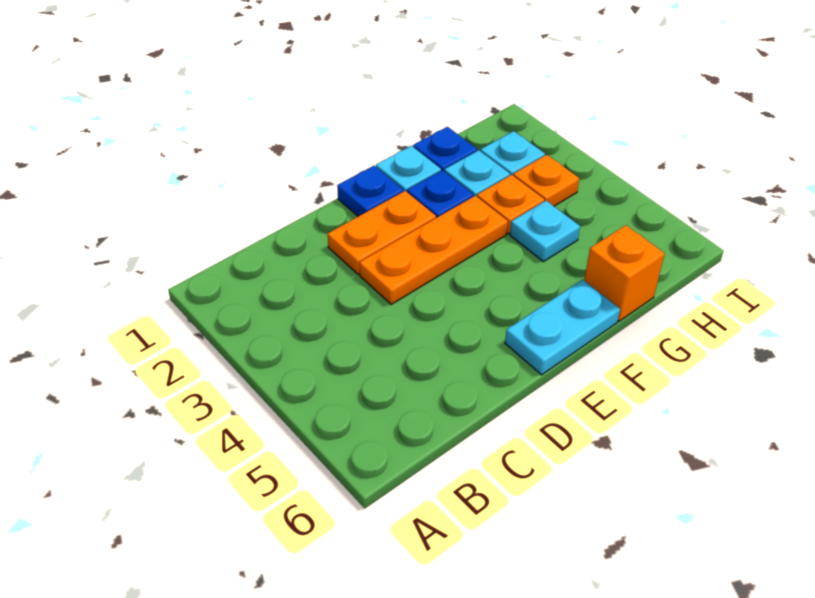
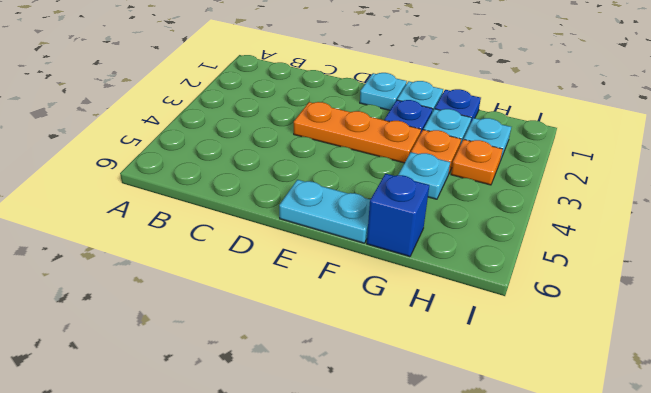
orange 1x2 plate [328,191,436,275] -> none
blue 1x1 plate [337,166,404,216] -> cyan 1x1 plate [360,73,407,110]
orange 1x1 brick [584,225,665,321] -> blue 1x1 brick [367,174,429,257]

